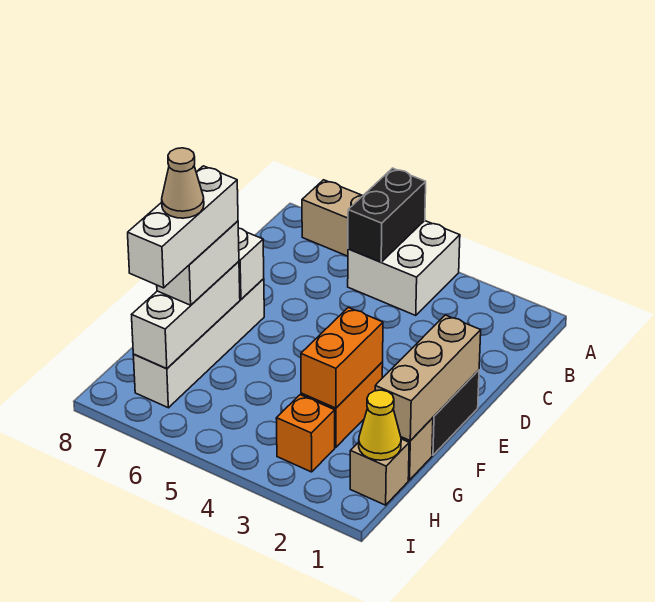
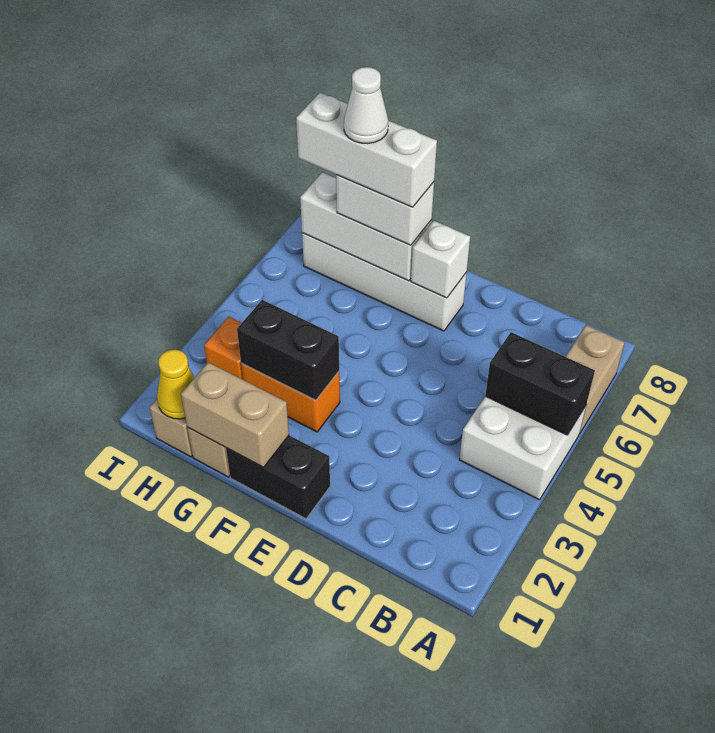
tan 1x3 brick [375,315,481,441] -> tan 1x2 brick [181,362,289,467]
orange 1x2 brick [301,307,383,408] -> black 1x2 brick [237,300,339,400]
tan 1x1 cone [162,148,204,218] -> white 1x1 cone [344,67,388,143]

